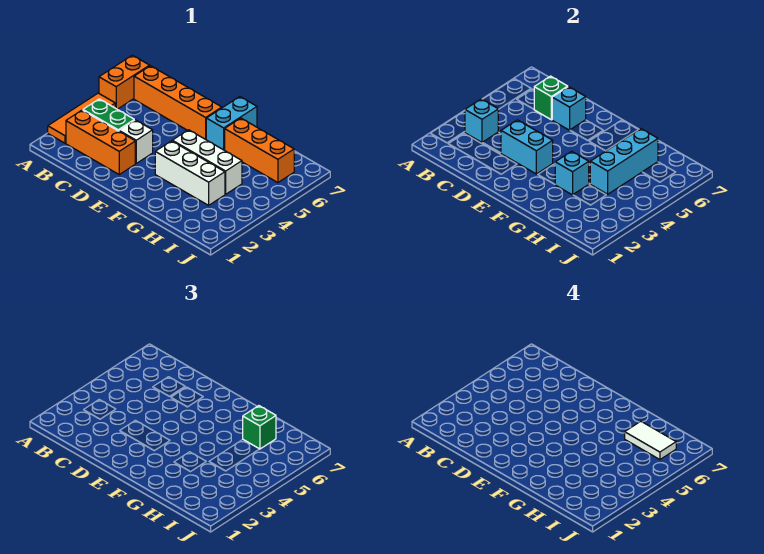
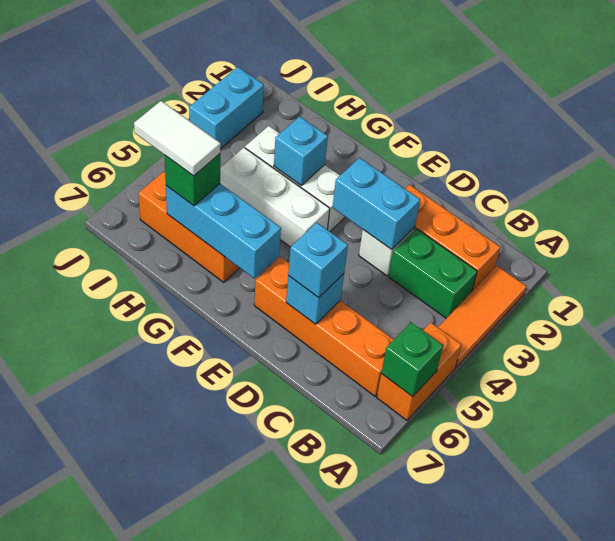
cyan 1x1 brick [465,99,498,142] -> cyan 1x1 brick moved to [288,223,348,298]
green 1x1 brick [534,76,568,120] -> green 1x1 brick moved to [381,322,443,397]
cyan 1x2 brick [206,97,257,150] -> cyan 1x2 brick moved to [189,67,264,149]
cyan 1x3 brick [590,129,658,194] -> cyan 1x3 brick turned to [166,184,281,278]

